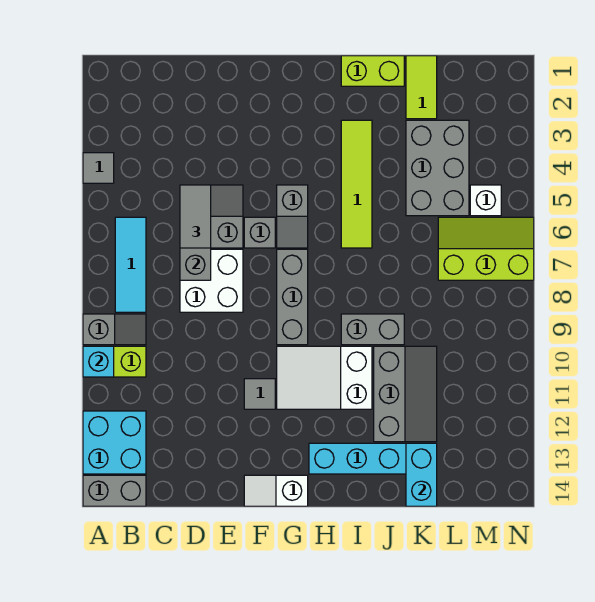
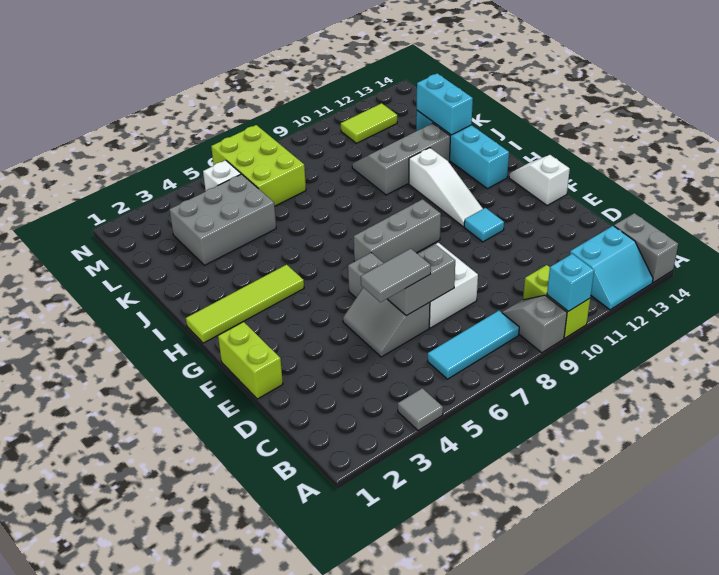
cyan 2x2 brick [83,411,146,474] -> cyan 2x2 slope [570,226,653,310]
grey 1x1 tile [244,379,275,409] -> cyan 1x1 tile [464,208,504,242]
white 1x2 slope [244,475,308,506] -> white 1x2 slope turned to [509,155,570,206]
grey 1x2 slope [277,185,308,248] -> none
white 2x3 slope [277,346,372,409] -> white 1x3 slope [409,148,483,227]
lime 1x2 brick [341,56,404,86] -> lime 1x2 brick moved to [218,322,283,399]
lime 1x4 tile [341,120,372,248] -> lime 1x4 tile moved to [186,265,304,343]
grey 1x2 brick [341,314,404,345] -> none
lime 1x2 tile [406,56,437,119] -> lime 1x2 tile moved to [341,103,397,143]
cyan 1x2 brick [406,443,437,506] -> cyan 1x2 brick turned to [417,73,473,135]
lime 2x3 slope [438,217,534,280] -> lime 2x3 brick [211,125,306,206]

